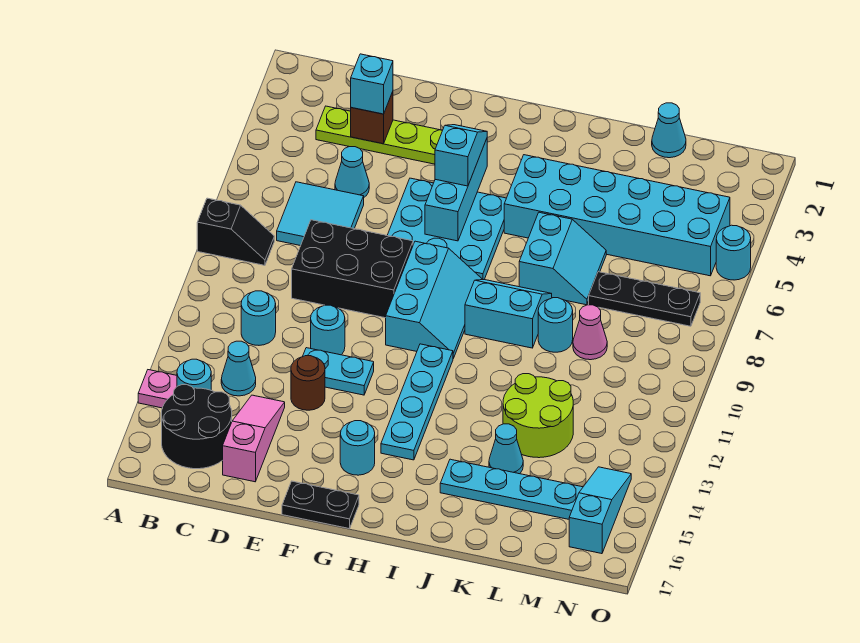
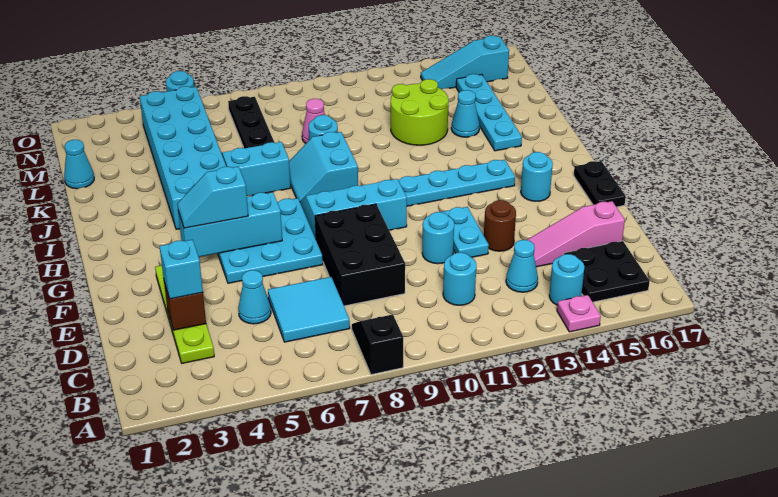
black 2x2 round brick [162,385,232,469] -> black 2x2 plate [564,241,650,302]

